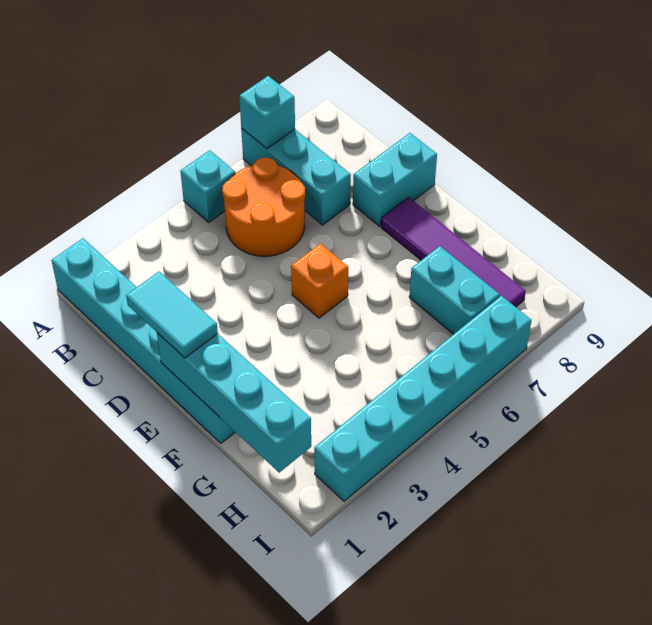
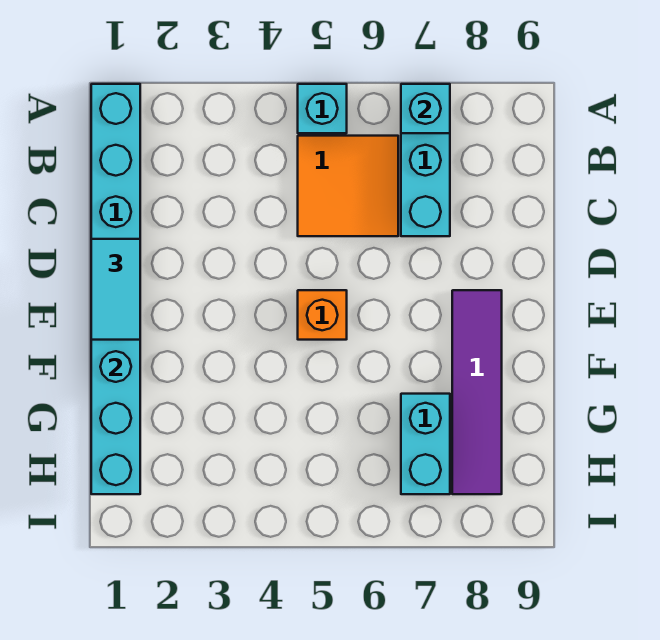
orange 2x2 round brick [222,158,305,256] -> orange 2x2 tile [298,136,398,236]
cyan 1x2 brick [353,133,437,226] -> none
cyan 1x6 brick [314,296,531,501] -> none

